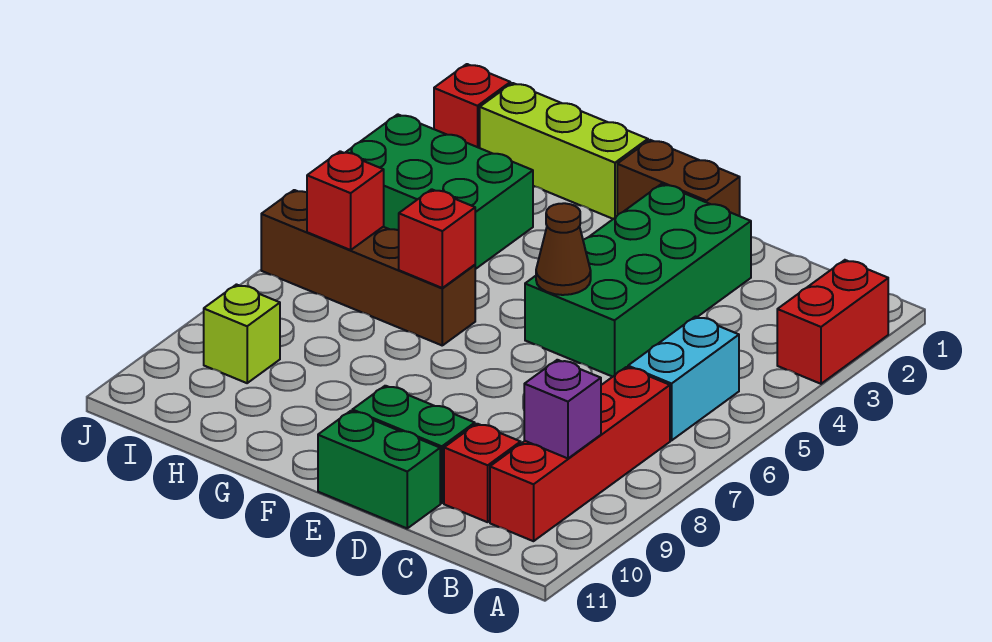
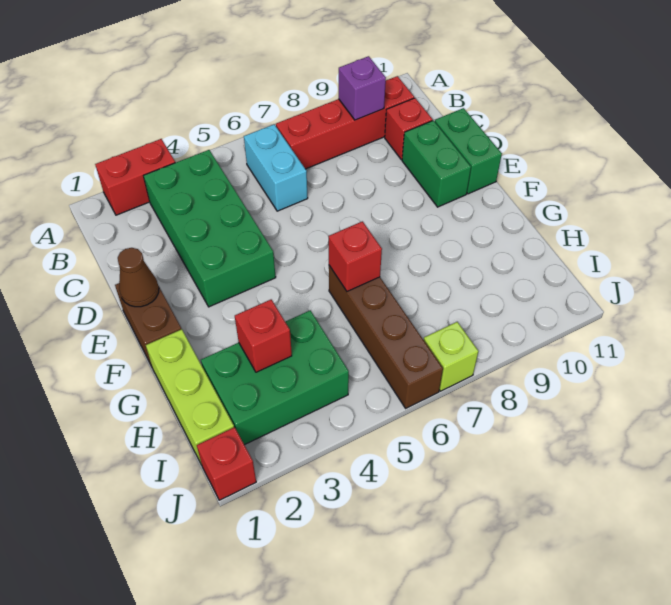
cyan 1x2 brick [628,317,739,440] -> cyan 1x2 brick turned to [244,124,308,211]
green 2x4 brick [525,184,751,377] -> green 2x4 brick turned to [143,150,276,307]
brown 1x1 cone [536,203,591,295] -> brown 1x1 cone moved to [118,248,159,307]
green 2x3 brick [345,114,533,269] -> green 2x3 brick turned to [201,310,349,445]
red 1x1 brick [307,151,384,250] -> red 1x1 brick moved to [235,300,292,372]
lime 1x1 brick [204,285,280,383] -> lime 1x1 brick moved to [424,322,479,391]

